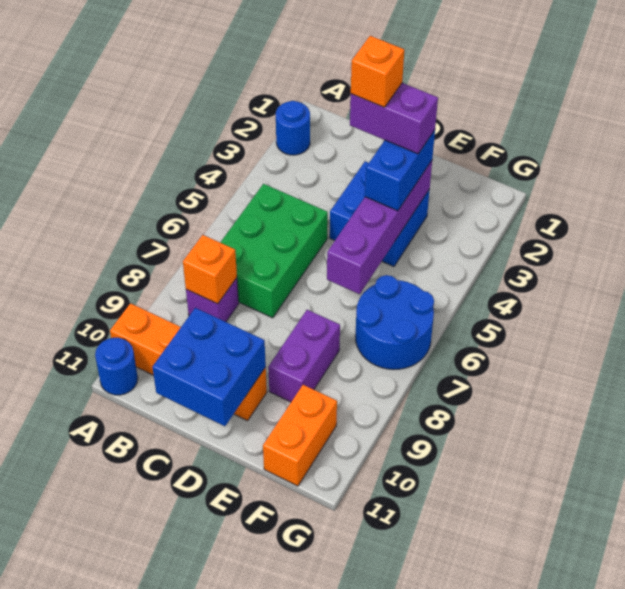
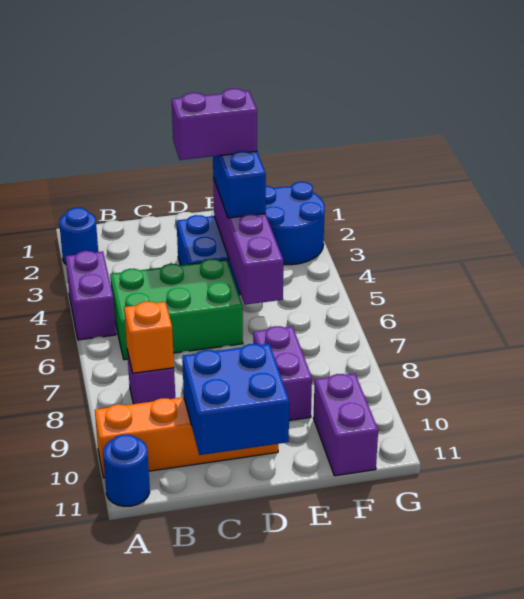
none -> purple 1x2 brick [66,251,116,340]
green 2x3 brick [220,184,328,318] -> green 2x3 brick turned to [110,259,243,360]
orange 1x1 brick [351,36,404,107] -> none
blue 2x2 round brick [355,275,434,370] -> blue 2x2 round brick moved to [266,182,325,265]
orange 1x2 brick [263,385,337,486] -> purple 1x2 brick [313,374,378,476]

